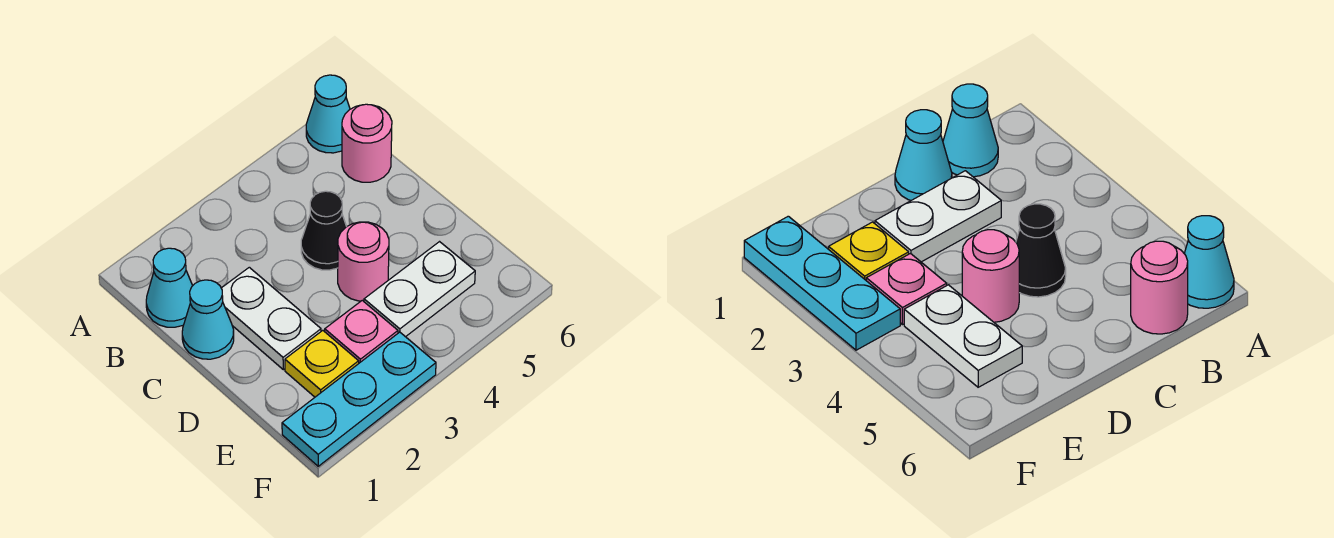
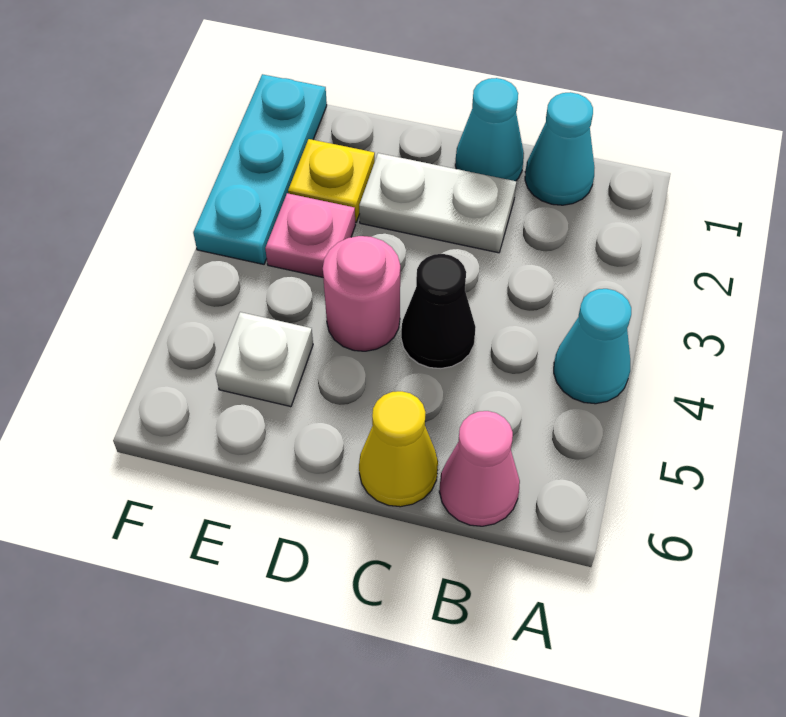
cyan 1x1 cone [306,75,350,153] -> cyan 1x1 cone moved to [554,289,631,404]
pink 1x1 round brick [342,104,392,182] -> pink 1x1 cone [439,411,520,526]
none -> yellow 1x1 cone [359,391,438,507]
white 1x2 plate [364,242,475,337] -> white 1x1 plate [216,312,313,407]

